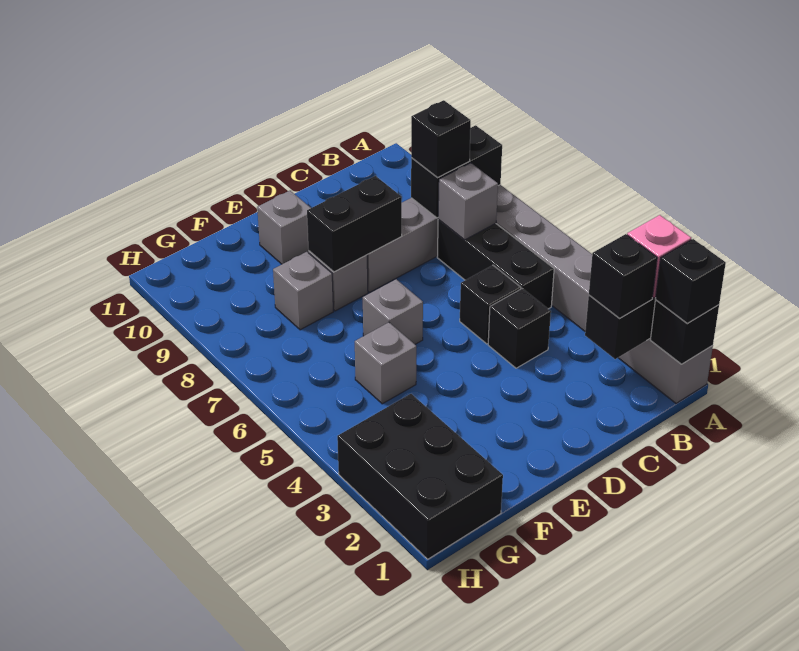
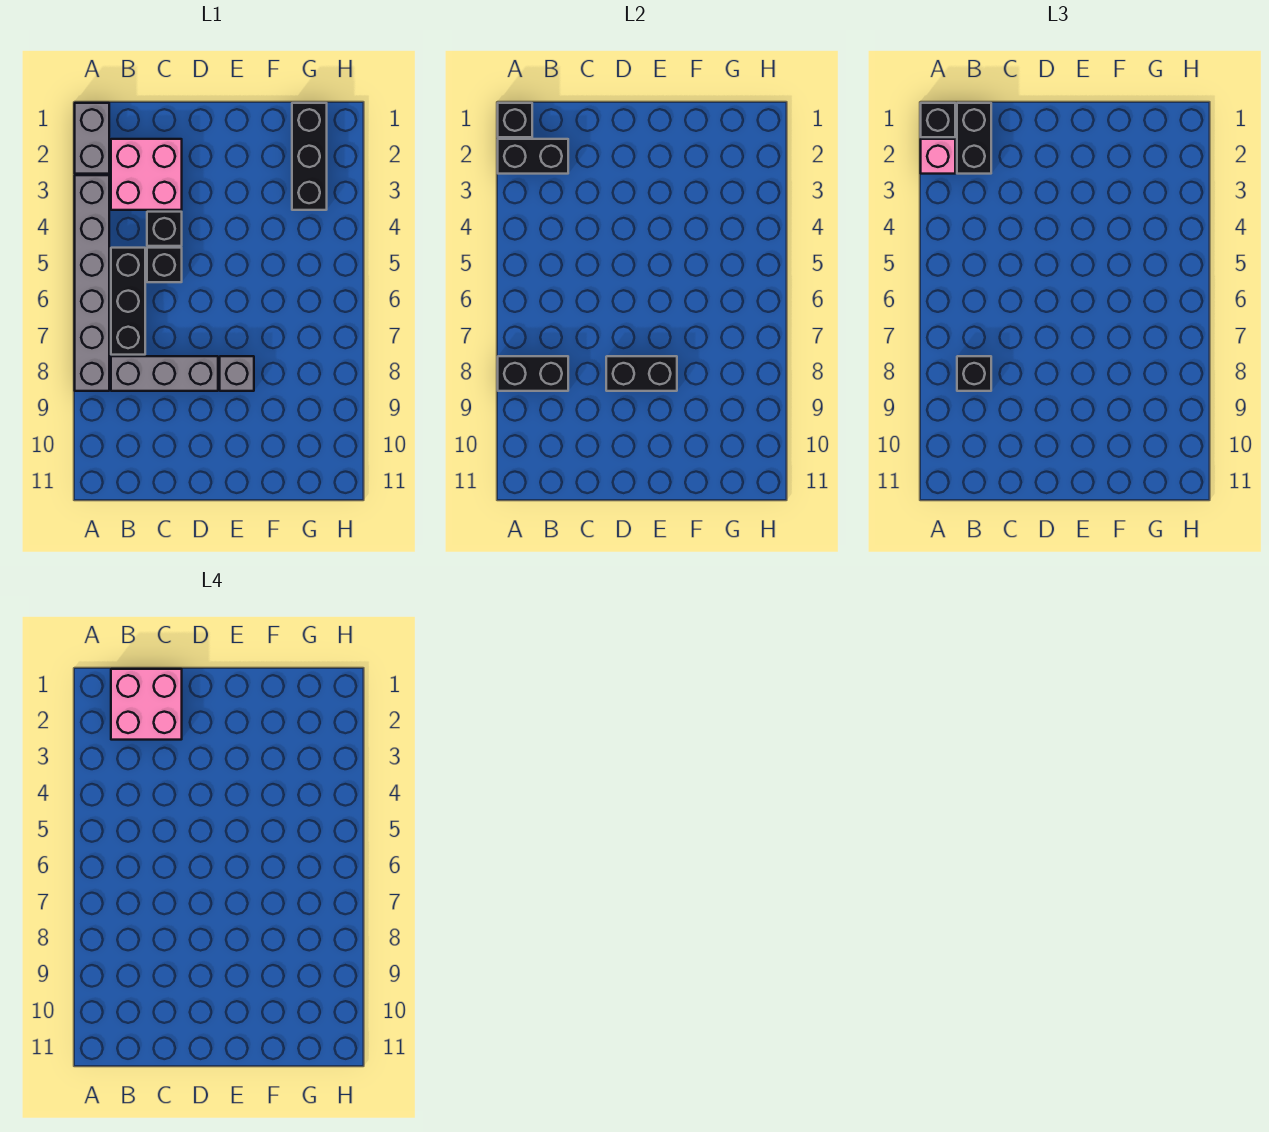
none -> pink 2x2 brick [111,669,182,740]
none -> pink 2x2 brick [111,139,182,210]
black 1x1 brick [589,234,657,319] -> black 1x2 brick [957,103,991,174]
grey 1x1 brick [438,163,498,240] -> none
grey 1x1 brick [363,279,423,344] -> none
grey 1x1 brick [257,191,311,264] -> none
grey 1x1 brick [355,322,416,404] -> none
grey 1x1 brick [273,252,333,330] -> none
black 2x3 brick [337,394,503,559] -> black 1x3 brick [292,103,327,210]

